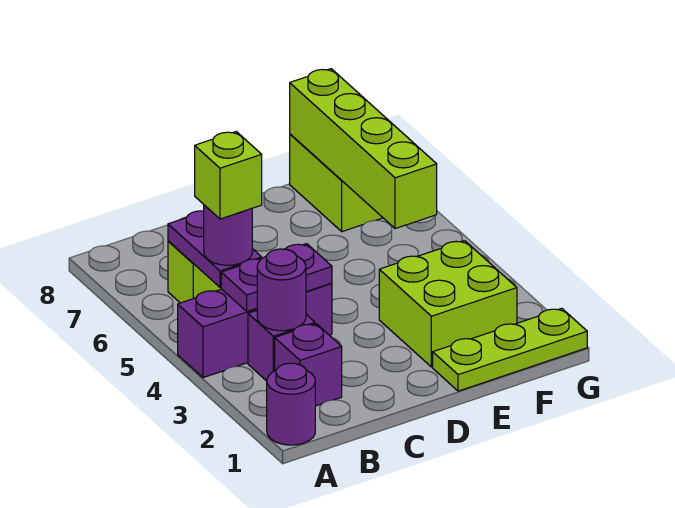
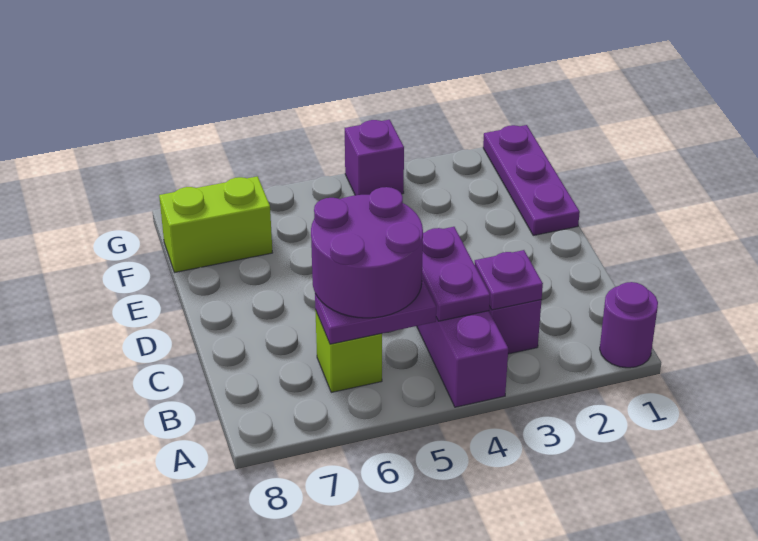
purple 1x1 brick [275,324,342,406] -> purple 1x1 brick moved to [345,120,404,195]
purple 1x1 round brick [257,249,306,331] -> purple 1x1 plate [475,250,543,310]
purple 1x1 round brick [204,205,252,265] -> purple 2x2 round brick [311,187,423,318]
lime 1x1 brick [195,132,262,219] -> none
lime 1x3 plate [433,308,587,391] -> purple 1x3 plate [483,125,580,235]
lime 2x2 brick [379,241,517,367] -> none
lime 1x4 brick [290,69,437,229] -> none

